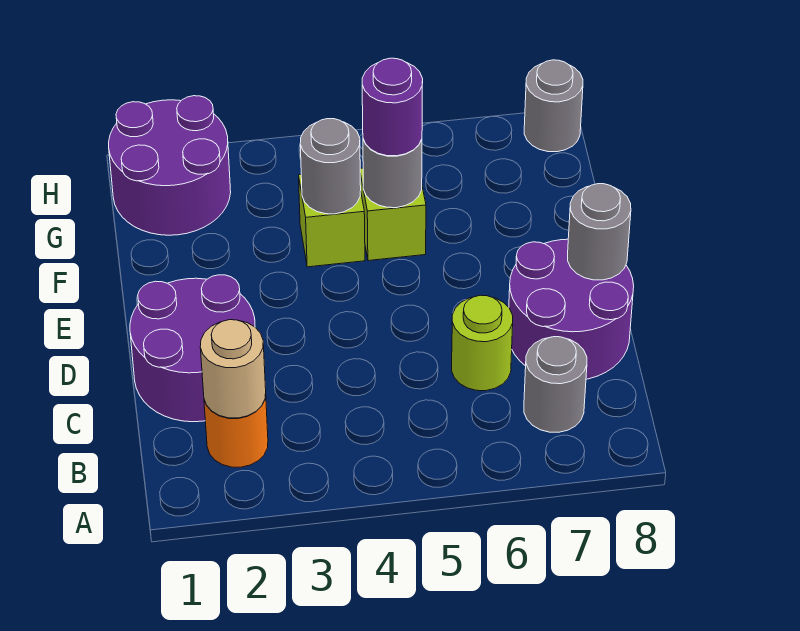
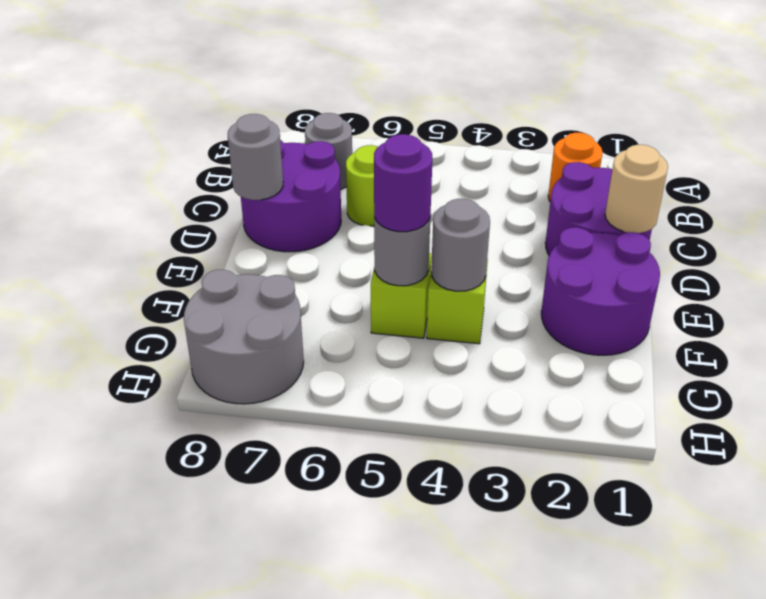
tan 1x1 round brick [200,320,266,418] -> tan 1x1 round brick moved to [605,145,668,233]
purple 2x2 round brick [109,96,231,235] -> purple 2x2 round brick moved to [541,227,660,355]
grey 1x1 round brick [524,60,583,152] -> grey 2x2 round brick [184,270,304,404]

